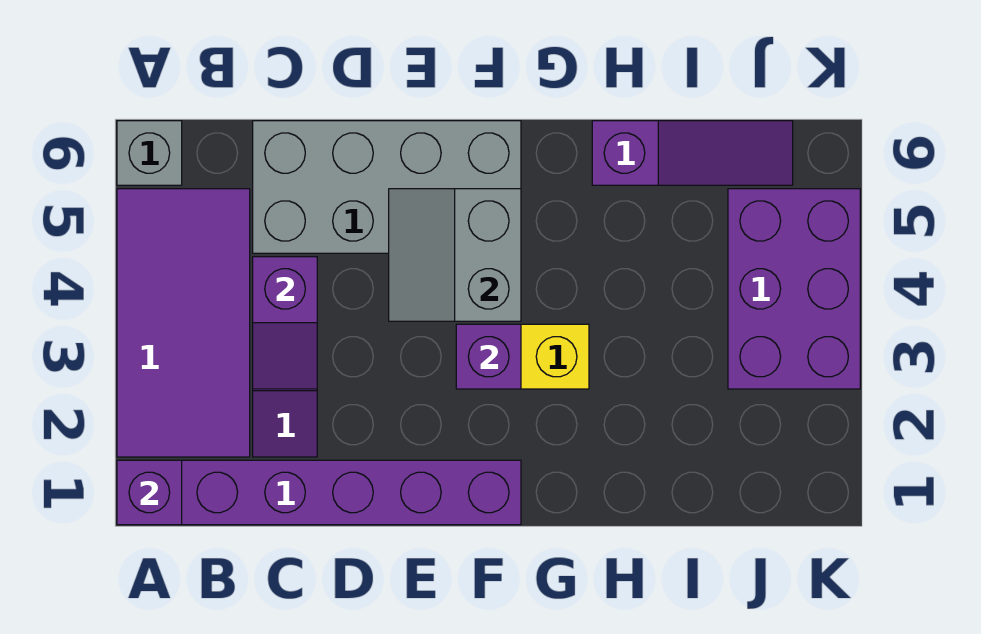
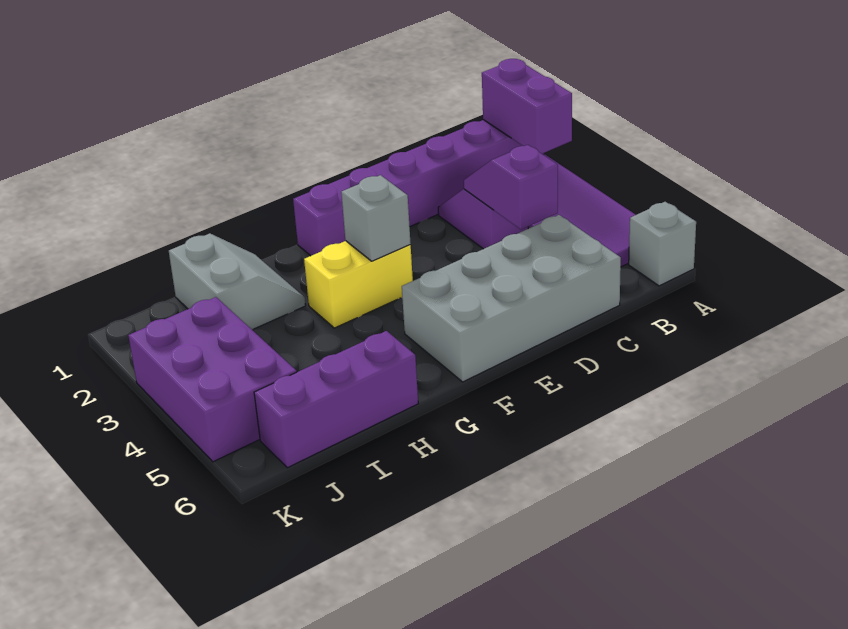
purple 1x1 brick [117,460,182,525] -> purple 1x2 brick [482,59,572,154]
grey 2x2 slope [389,189,521,321] -> grey 2x2 slope moved to [169,233,306,330]
purple 1x1 brick [456,324,521,389] -> grey 1x1 brick [341,175,411,261]
purple 1x3 slope [592,121,793,185] -> purple 1x3 brick [254,331,418,468]

